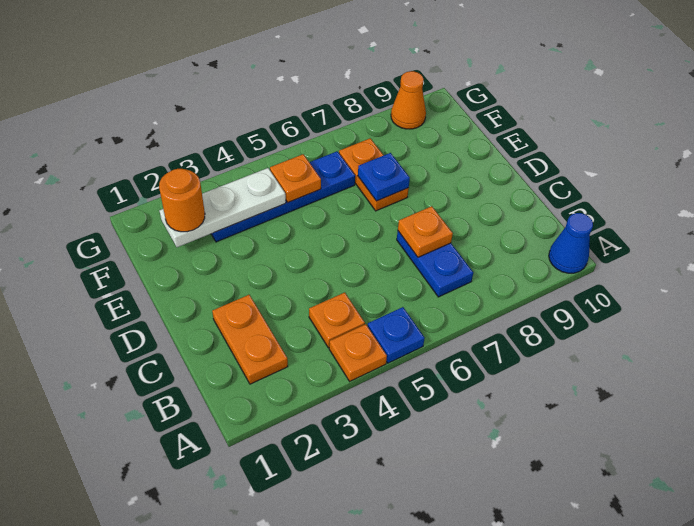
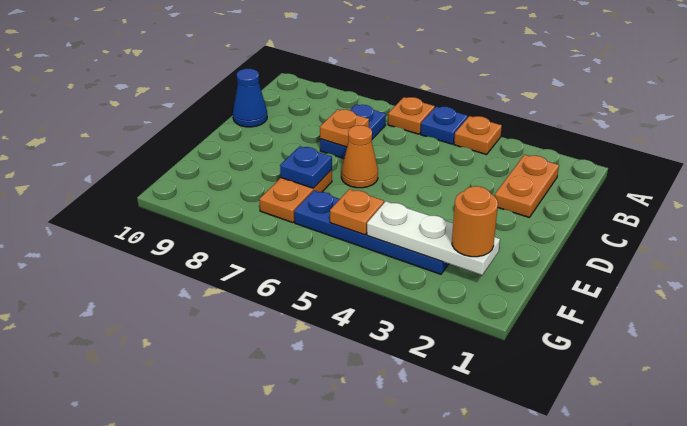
blue 1x1 cone [549,213,593,273] -> blue 1x1 cone moved to [233,69,267,127]
orange 1x1 plate [309,292,365,348] -> orange 1x1 plate moved to [388,97,435,134]
orange 1x1 cone [391,71,426,129] -> orange 1x1 cone moved to [341,125,378,188]

